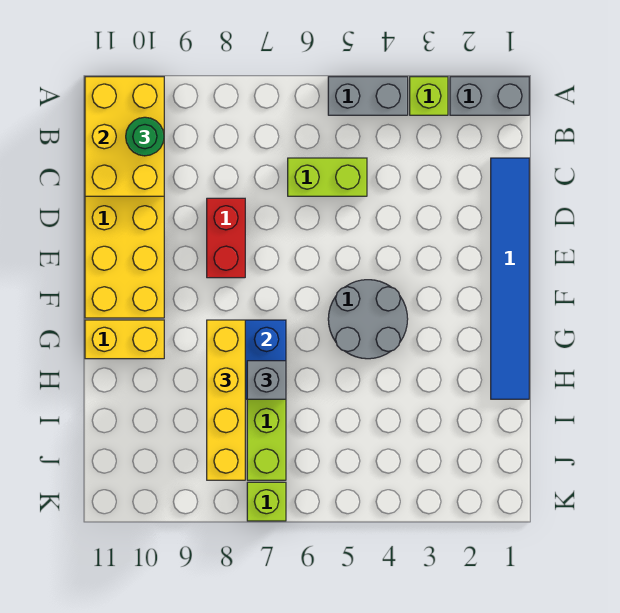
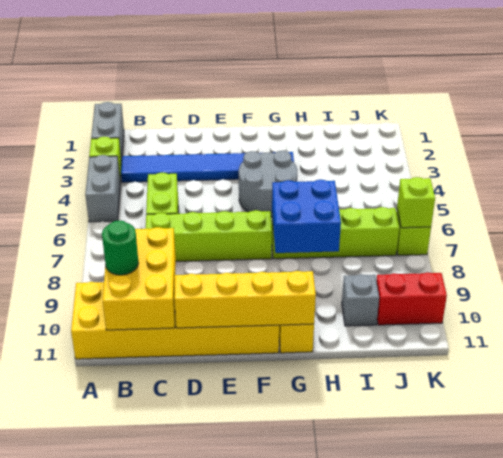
yellow 2x3 brick [85,77,164,196] -> yellow 2x3 brick turned to [103,227,176,330]
blue 1x6 tile [491,158,529,399] -> blue 1x6 tile moved to [121,152,294,182]
none -> lime 1x4 brick [146,210,272,261]
red 1x2 brick [207,198,245,278] -> red 1x2 brick moved to [376,272,447,325]
yellow 1x4 brick [207,320,245,480] -> yellow 1x4 brick moved to [174,271,316,328]
grey 1x1 brick [247,361,286,399] -> grey 1x1 brick moved to [342,274,379,326]
none -> lime 1x1 brick [397,177,435,228]

